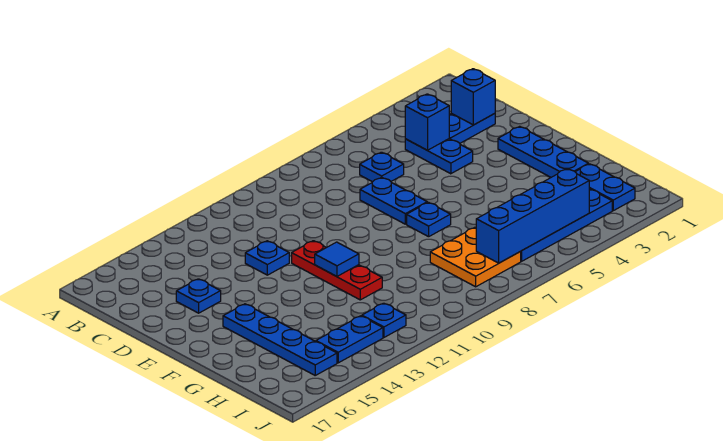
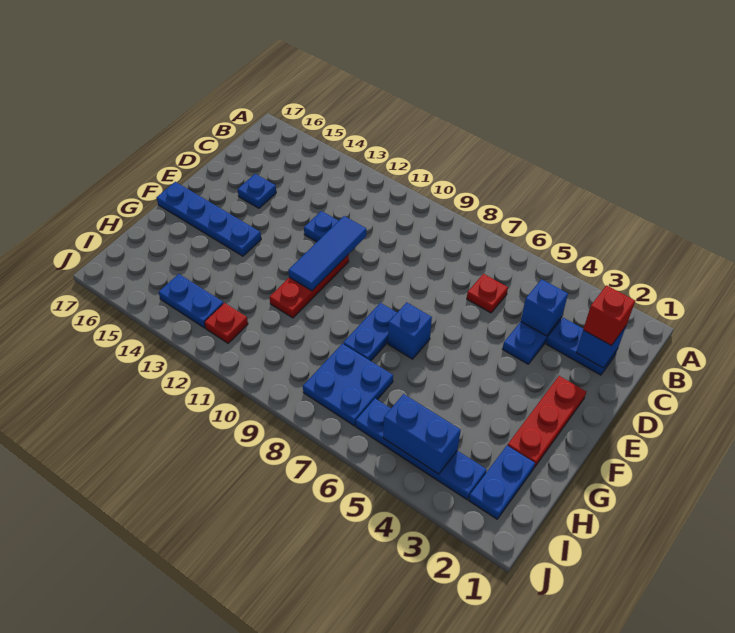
none -> red 1x1 brick [583,285,635,346]
blue 1x1 plate [360,152,404,182] -> red 1x1 plate [467,274,508,313]
blue 1x2 plate [360,177,427,224] -> blue 1x2 plate moved to [343,303,397,361]
blue 1x3 plate [498,126,589,177] -> red 1x3 plate [507,376,586,468]
blue 1x1 plate [407,202,451,237] -> blue 1x1 brick [388,302,432,359]
blue 1x1 tile [315,242,359,276] -> blue 1x3 tile [288,216,366,291]
blue 1x4 plate [223,304,337,375] -> blue 1x4 plate turned to [157,182,261,256]
orange 2x2 plate [430,227,521,287] -> blue 2x2 plate [303,344,393,426]
blue 1x4 brick [476,169,589,263] -> blue 1x2 brick [383,394,461,474]
blue 1x1 plate [362,303,406,337] -> red 1x1 plate [204,303,248,343]

